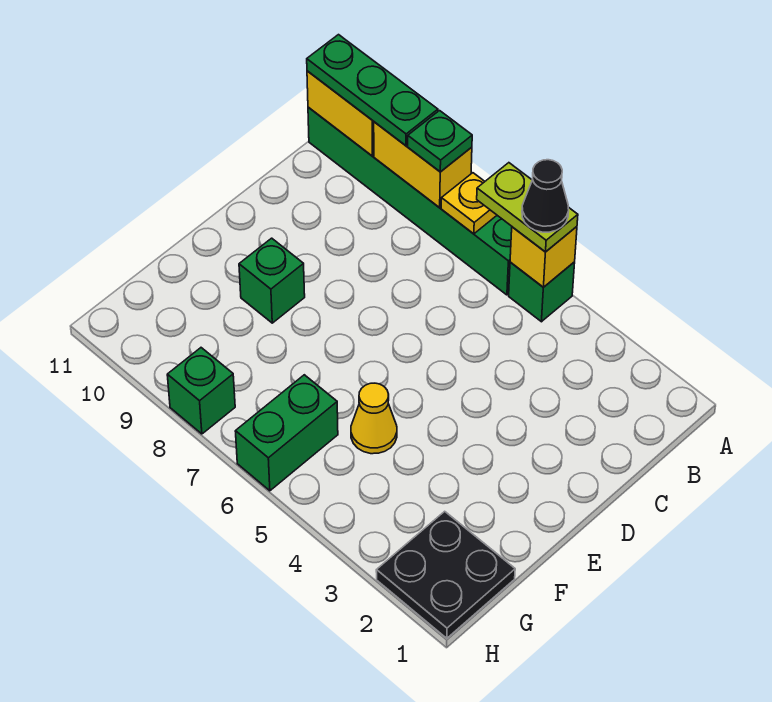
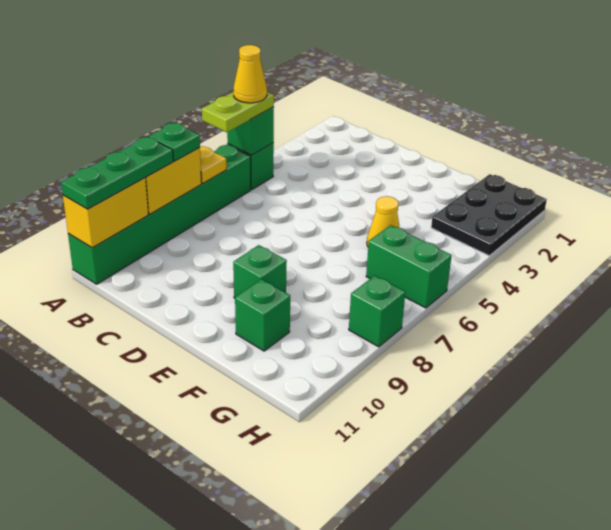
yellow 1x1 brick [510,227,577,287] -> green 1x1 brick [227,107,274,155]
black 1x1 cone [522,160,569,232] -> yellow 1x1 cone [233,45,267,103]
none -> green 1x1 brick [235,279,290,351]
black 2x2 plate [376,511,515,638] -> black 2x3 plate [431,174,547,255]

